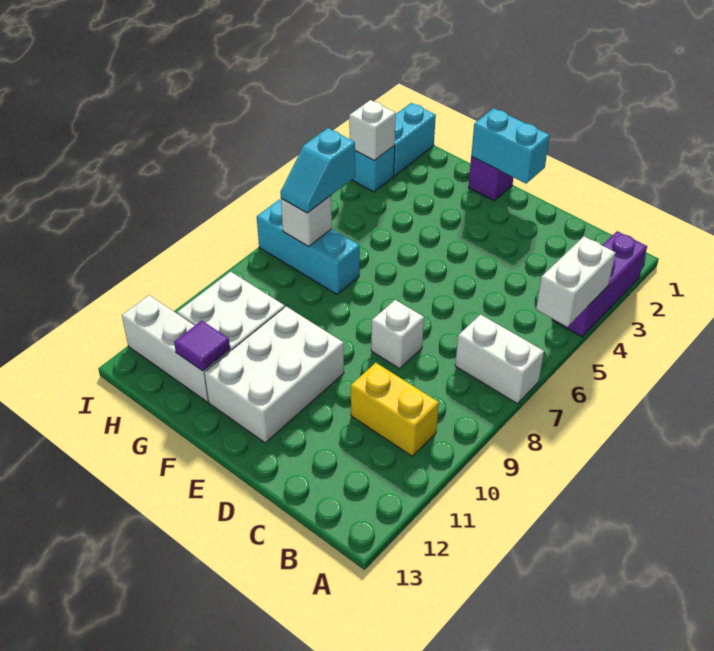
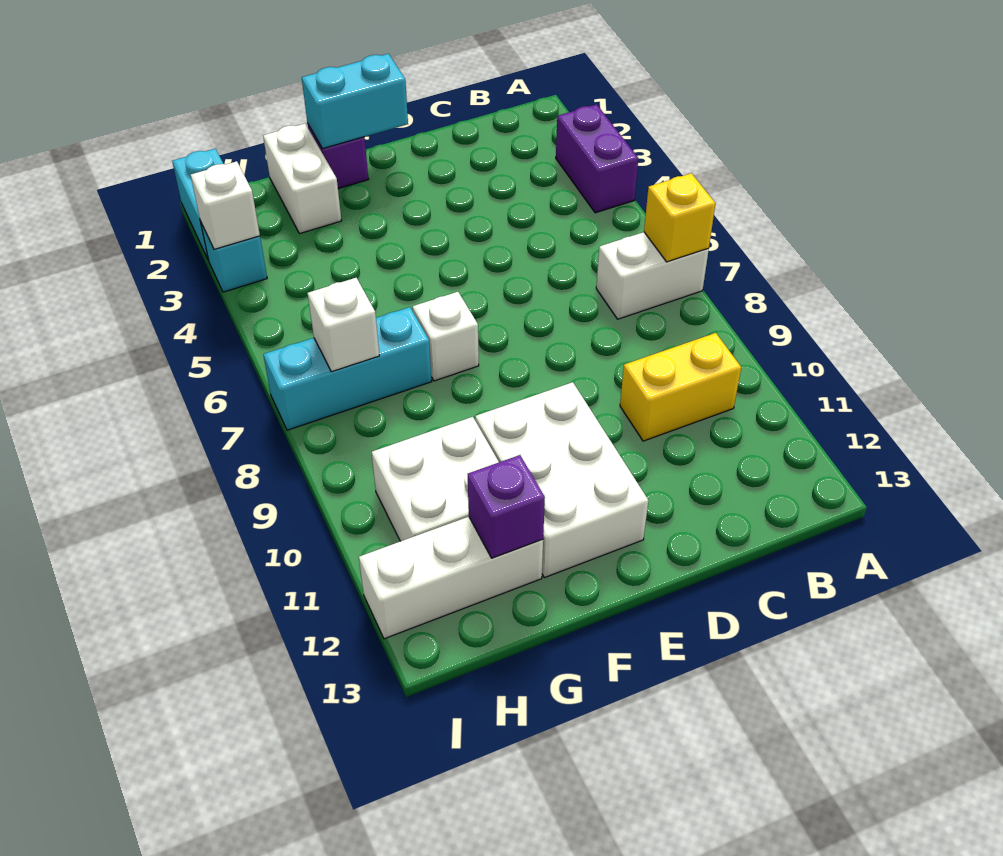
purple 1x3 brick [552,231,647,337] -> purple 1x2 brick [556,104,638,213]
white 1x2 brick [536,236,615,327] -> white 1x2 brick moved to [263,124,342,234]
none -> yellow 1x1 brick [644,173,716,262]
white 1x1 brick [371,300,424,369] -> white 1x1 brick moved to [413,292,479,381]
purple 1x1 tile [174,321,230,371] -> purple 1x1 brick [468,455,545,558]
cyan 1x2 slope [280,128,355,213] -> none

